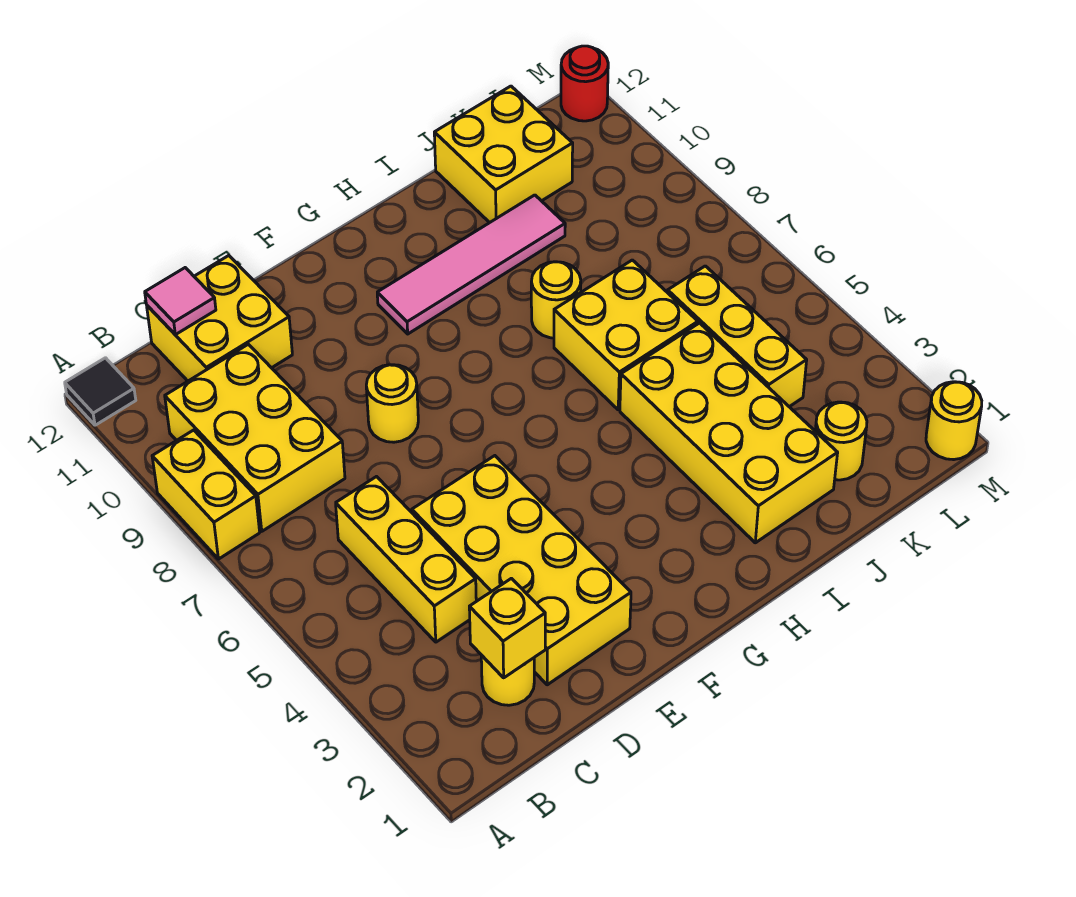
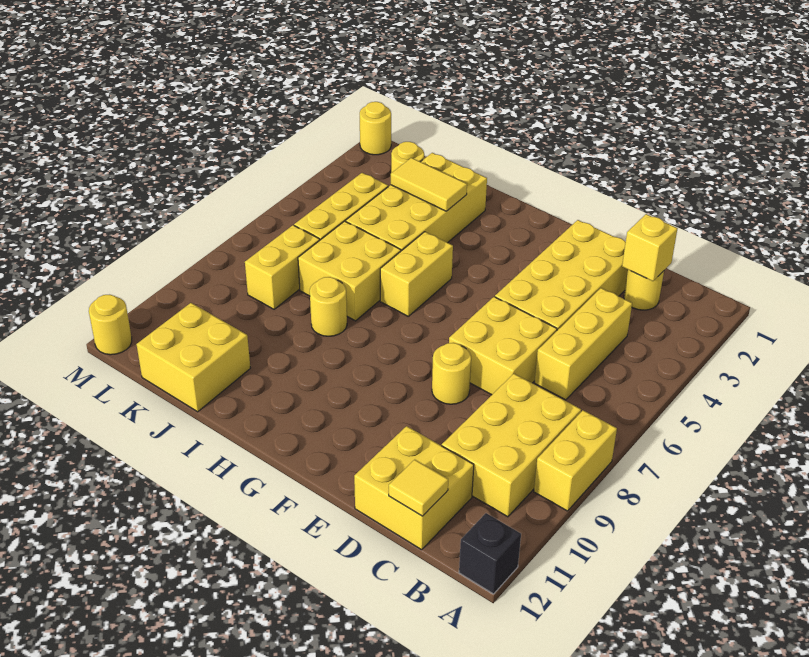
black 1x1 tile [65,358,136,425] -> black 1x1 brick [459,513,521,594]
pink 1x1 tile [145,268,216,335] -> yellow 1x1 tile [389,460,448,516]
none -> yellow 2x2 brick [449,297,557,395]
pink 1x4 tile [377,195,565,334] -> none
none -> yellow 1x2 brick [380,232,453,316]
none -> yellow 1x2 tile [391,158,467,211]
none -> yellow 1x2 brick [245,225,320,309]
red 1x1 round brick [561,46,608,121] -> yellow 1x1 round brick [89,295,132,355]

